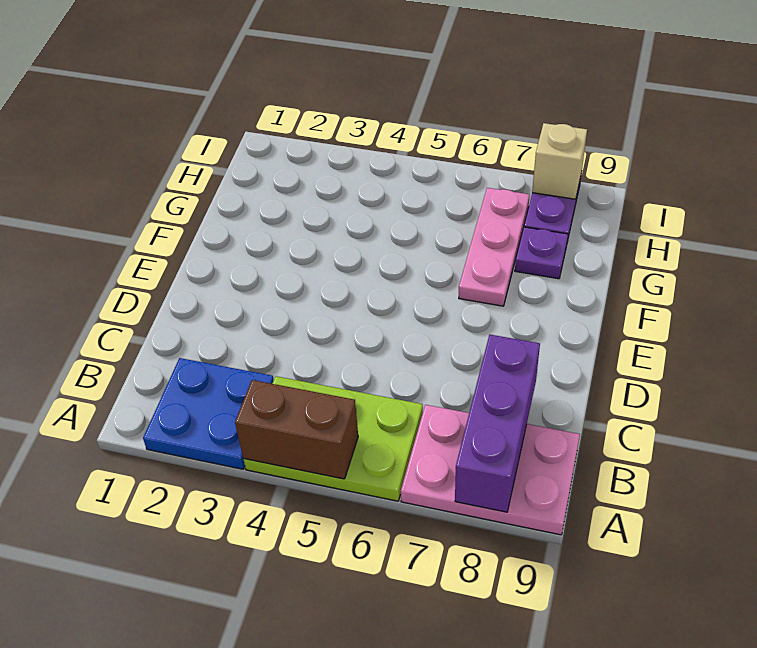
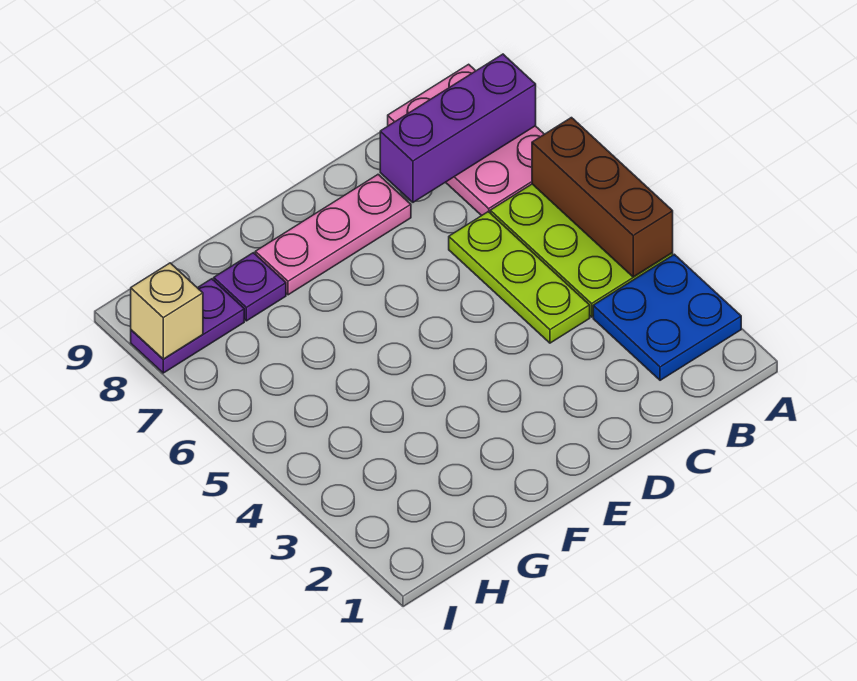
brown 1x2 brick [235,380,358,479] -> brown 1x3 brick [532,118,673,277]
none -> lime 1x3 plate [449,212,590,343]
pink 1x3 plate [459,188,530,306] -> pink 1x3 plate moved to [255,175,411,295]

